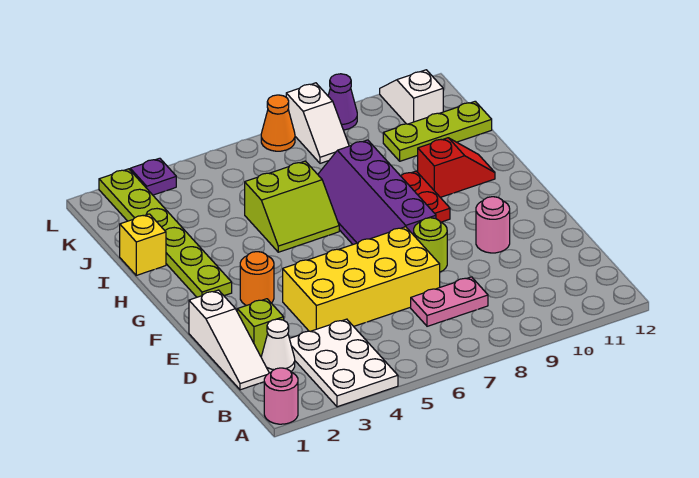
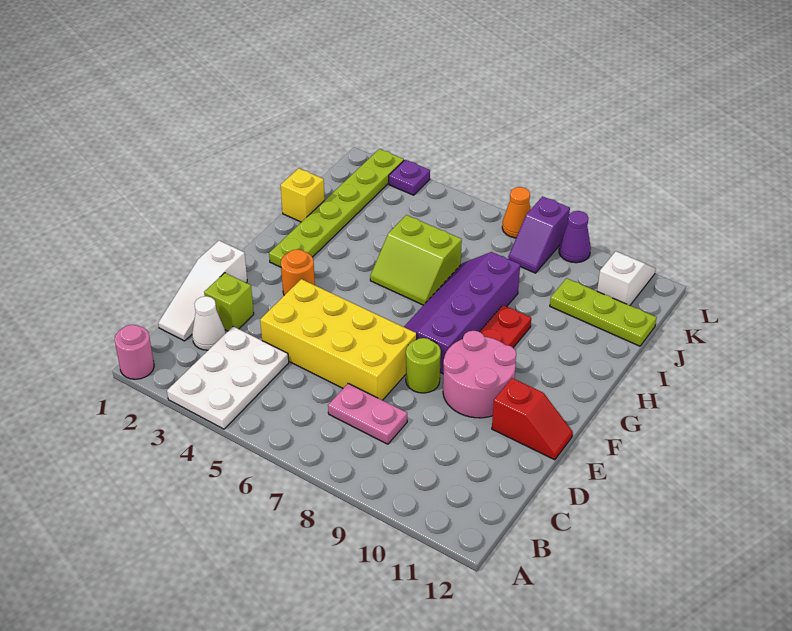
pink 1x1 round brick [476,197,510,253] -> pink 2x2 round brick [443,331,516,418]
red 1x2 slope [417,138,495,198] -> red 1x2 slope moved to [492,378,573,460]
white 1x2 slope [286,83,349,163] -> purple 1x2 slope [508,196,570,273]

